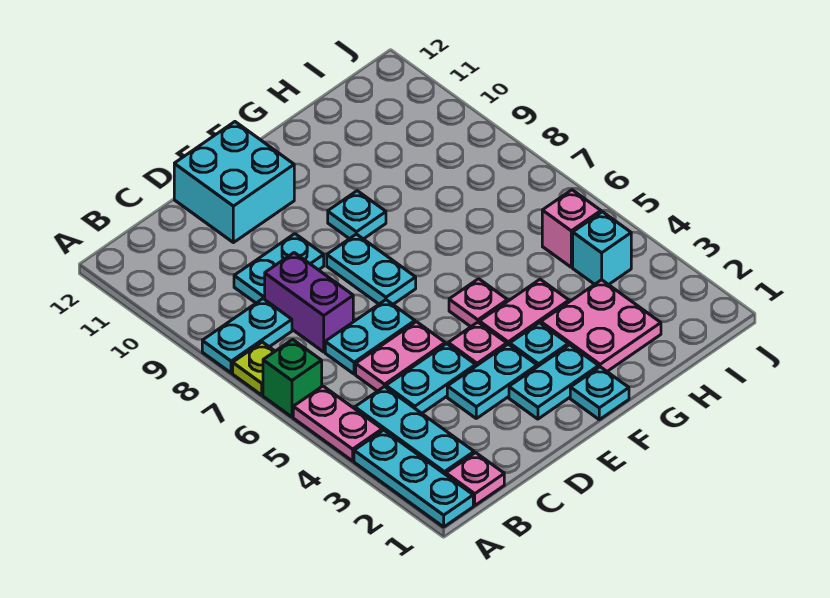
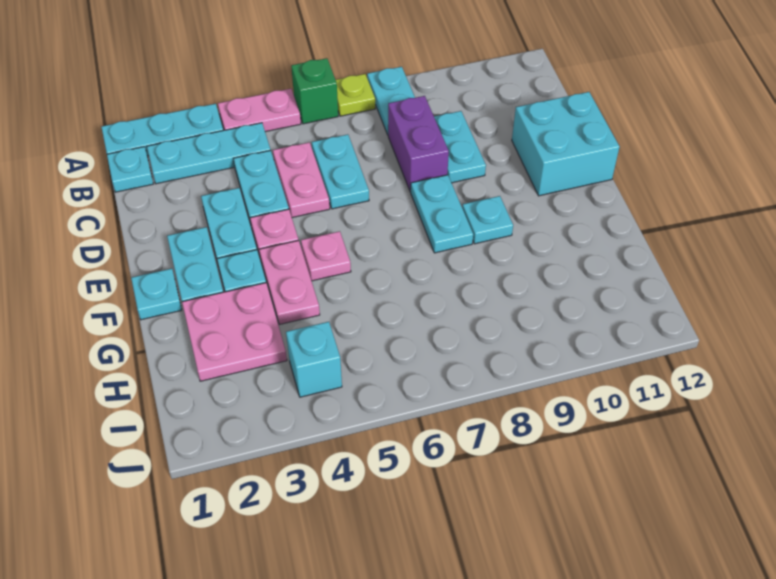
pink 1x1 plate [446,453,504,505] -> cyan 1x1 plate [107,147,153,192]
purple 1x2 brick [265,253,353,352] -> purple 1x2 brick turned to [388,96,449,192]
cyan 1x2 plate [327,234,416,304] -> cyan 1x2 plate turned to [411,175,473,253]
pink 1x1 brick [542,190,601,267] -> none

